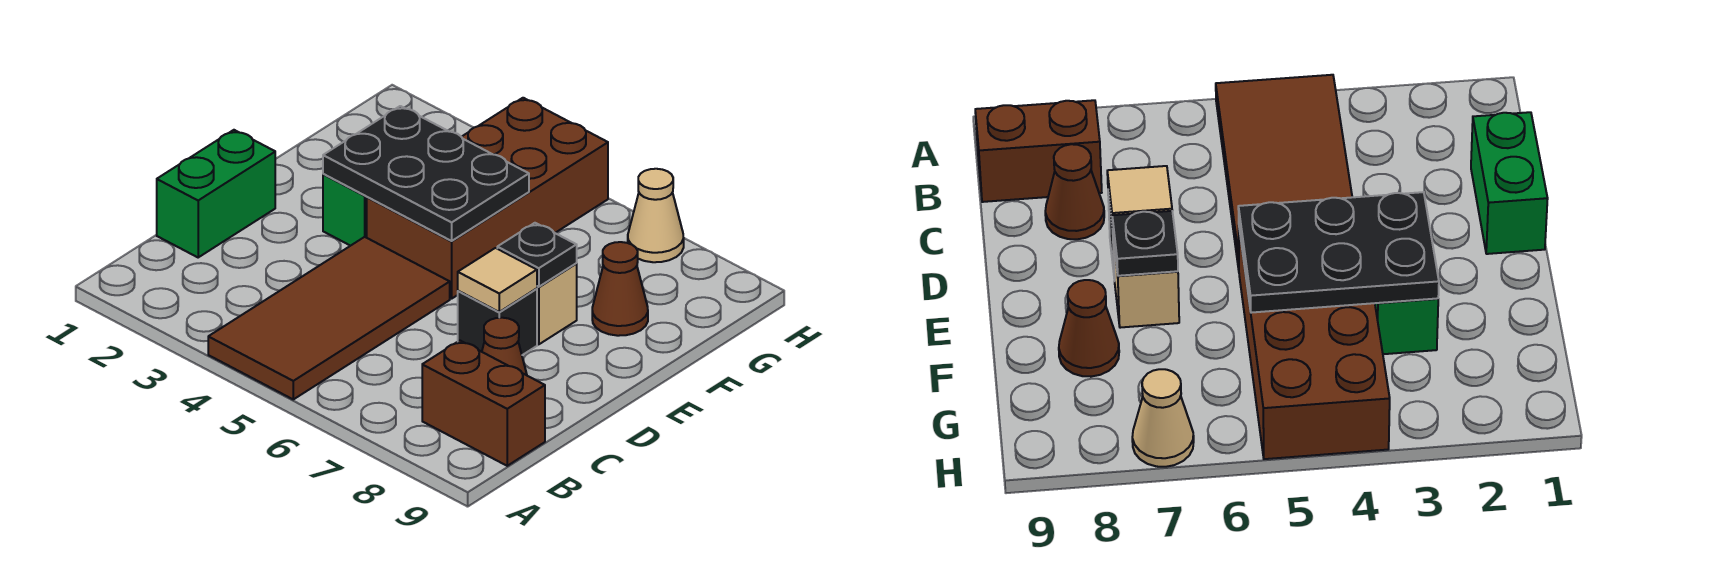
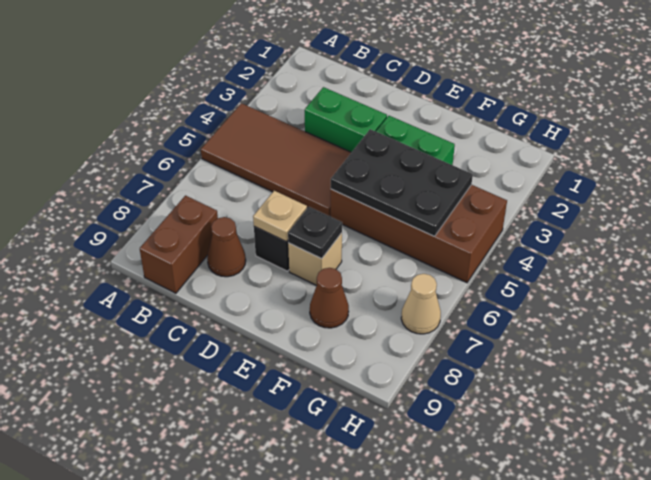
green 1x2 brick [157,130,275,257] -> green 1x2 brick moved to [305,87,387,152]
tan 1x1 tile [458,248,537,312] -> tan 1x1 plate [253,191,307,242]
black 2x3 plate [323,106,529,241] -> black 2x3 plate turned to [331,129,473,236]

